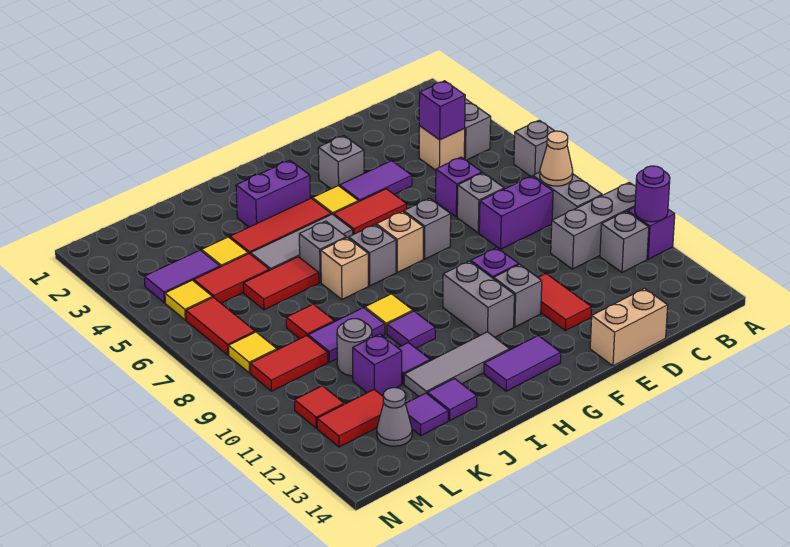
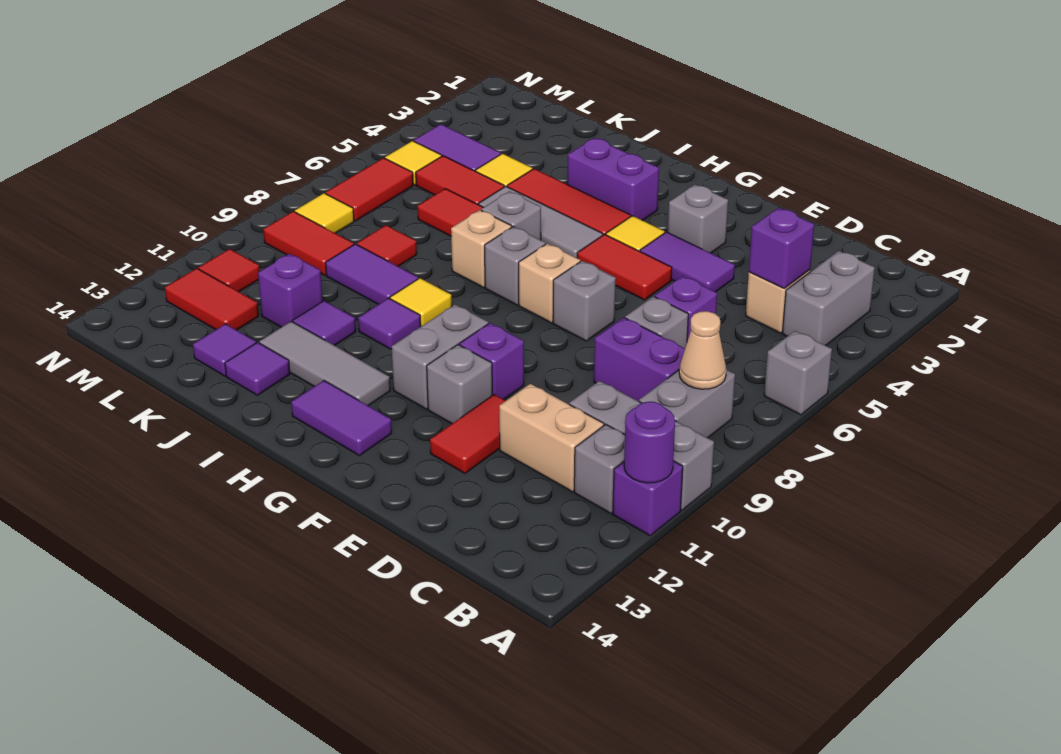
tan 1x2 brick [590,288,668,366] -> tan 1x2 brick moved to [499,384,604,492]
grey 1x1 round brick [337,319,372,376] -> none
grey 1x1 cone [377,388,412,446] -> none

